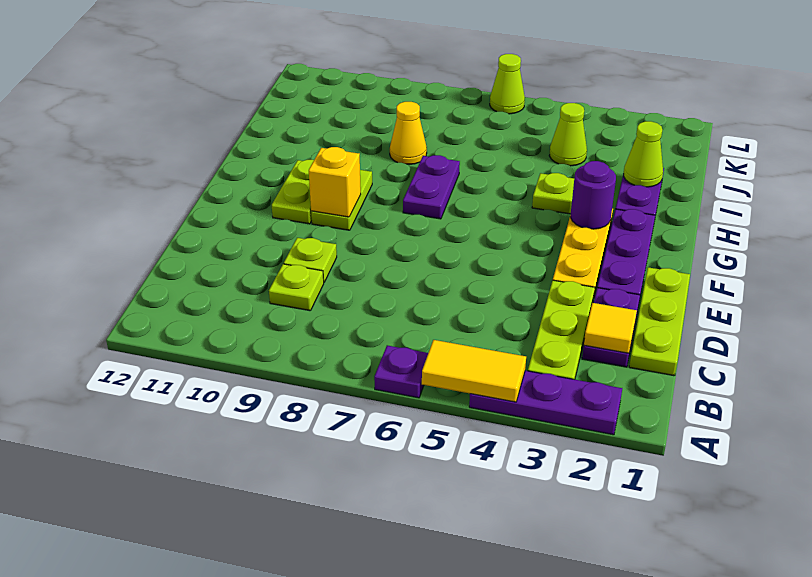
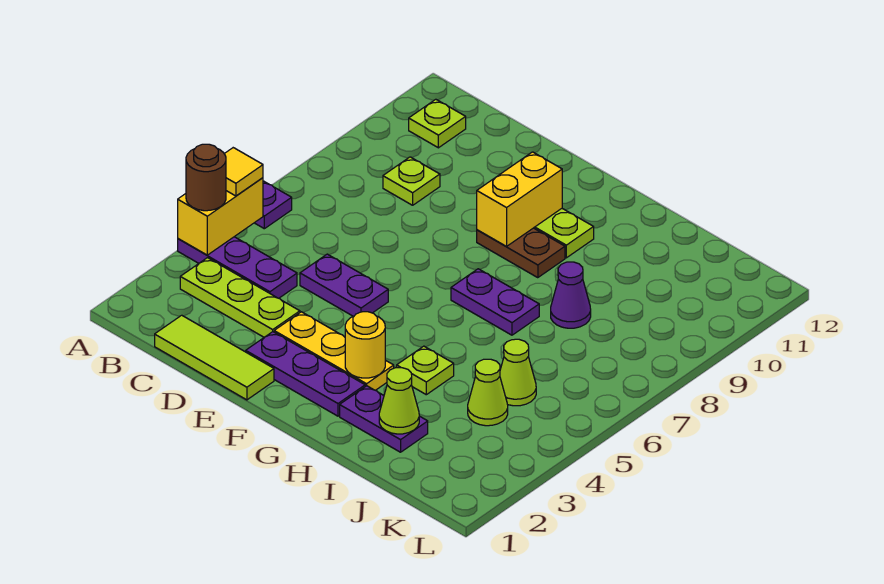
purple 1x3 plate [469,371,622,435] -> purple 1x3 plate turned to [178,237,297,298]
yellow 1x2 tile [422,340,526,402] -> yellow 1x2 brick [178,178,263,255]
none -> brown 1x1 round brick [186,144,226,211]
lime 1x3 plate [629,267,690,376] -> lime 1x3 tile [155,315,274,400]
purple 1x2 plate [582,288,640,367] -> purple 1x2 plate moved to [300,254,388,316]
yellow 1x1 tile [584,303,637,353] -> yellow 1x1 tile moved to [225,148,263,196]
lime 1x1 plate [284,238,337,282] -> lime 1x1 plate moved to [409,99,466,148]
lime 1x2 plate [311,170,372,230] -> brown 1x2 plate [477,228,565,278]
yellow 1x1 brick [309,147,361,217] -> yellow 1x2 brick [477,152,562,246]
purple 1x1 round brick [571,161,616,229] -> yellow 1x1 round brick [345,312,385,378]
yellow 1x1 cone [390,102,427,165] -> purple 1x1 cone [551,262,591,328]
lime 1x1 cone [490,54,525,114] -> lime 1x1 cone moved to [500,339,536,406]

